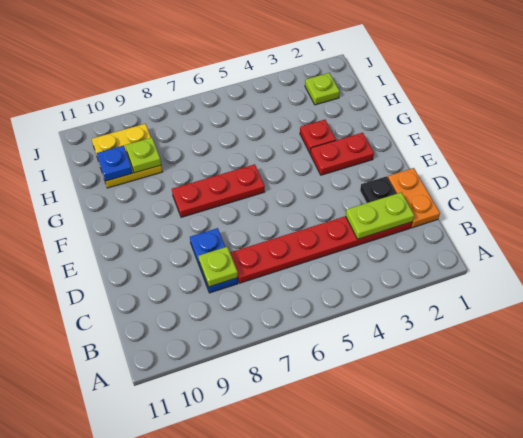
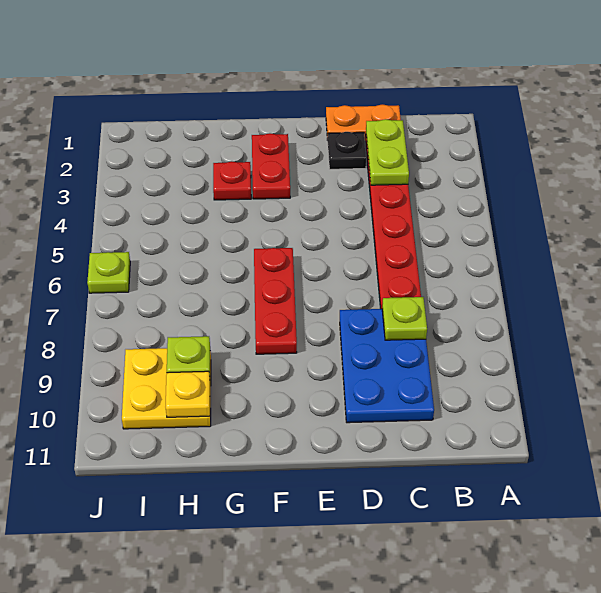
blue 1x2 plate [190,228,238,293] -> blue 2x3 plate [340,309,434,423]
blue 1x1 plate [97,145,133,181] -> yellow 1x1 plate [166,371,210,417]
lime 1x1 plate [305,73,340,105] -> lime 1x1 plate moved to [87,252,130,293]

